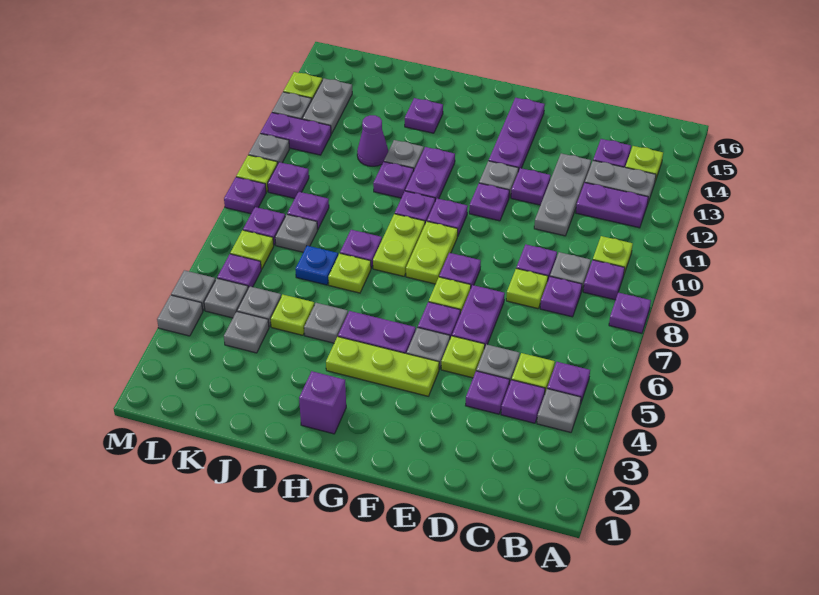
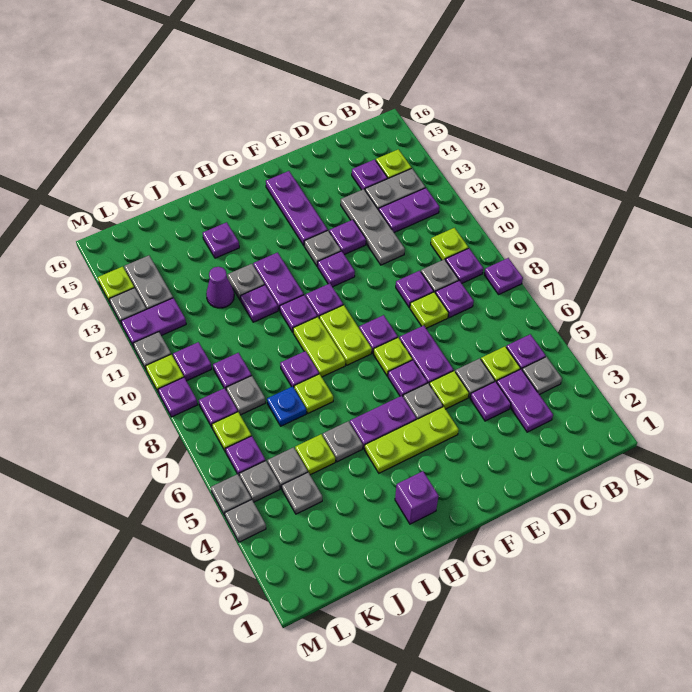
purple 1x1 plate [501,380,545,423] -> purple 1x2 plate [497,369,553,432]

